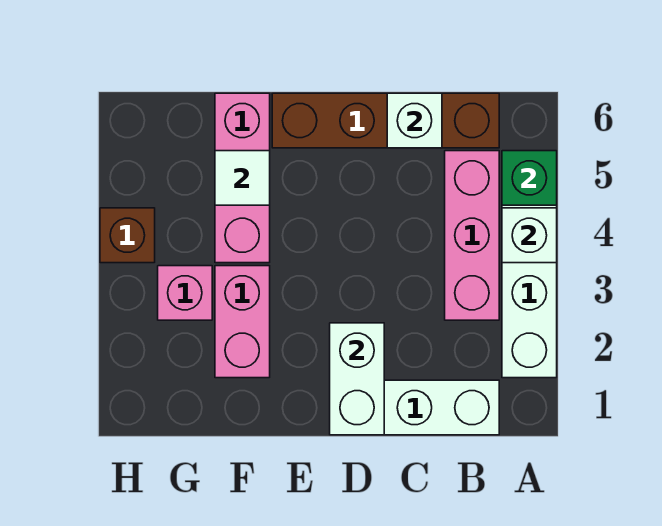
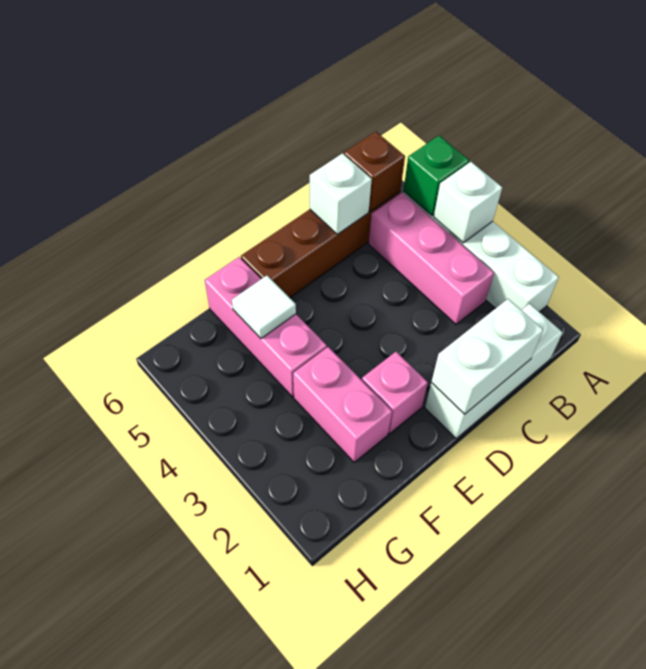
white 1x2 brick [330,323,384,435] -> white 1x2 brick turned to [431,299,543,414]
pink 1x1 brick [158,266,212,320] -> pink 1x1 brick moved to [362,352,428,434]
brown 1x1 brick [100,208,155,263] -> brown 1x1 brick moved to [344,132,405,212]

